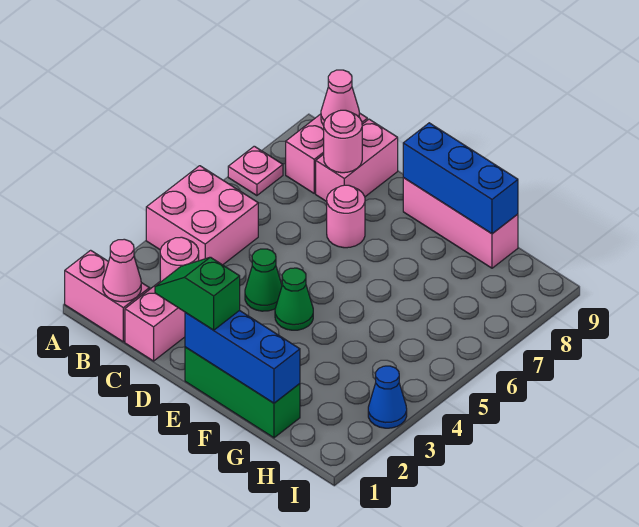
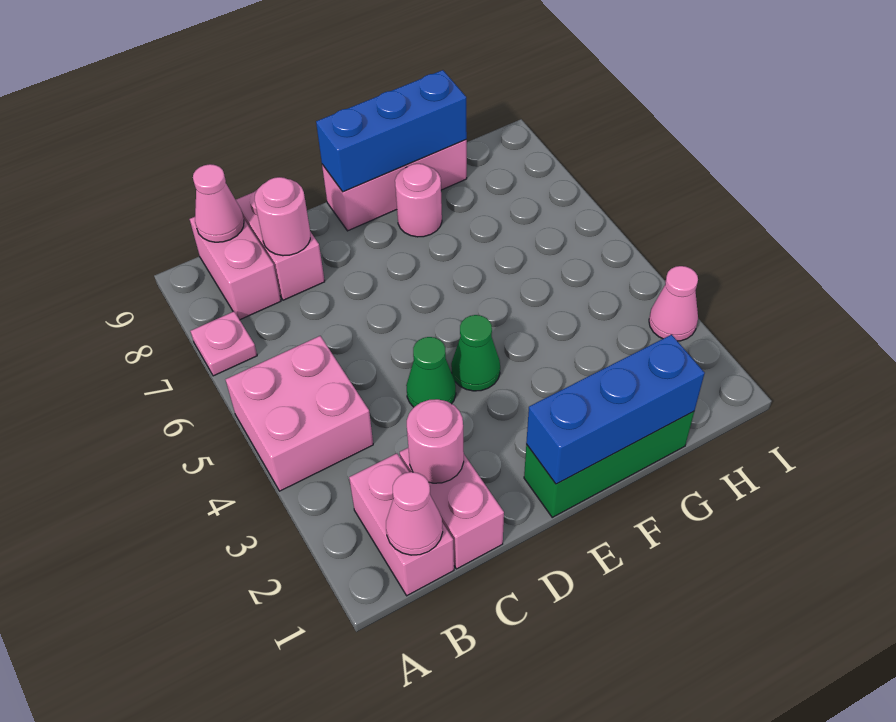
pink 1x2 brick [65,250,149,342] -> pink 1x2 brick turned to [349,453,454,596]
green 1x2 slope [155,257,240,330] -> none
pink 1x1 round brick [327,185,365,248] -> pink 1x1 round brick moved to [395,164,442,237]
blue 1x1 cone [368,366,407,428] -> pink 1x1 cone [649,266,698,341]

